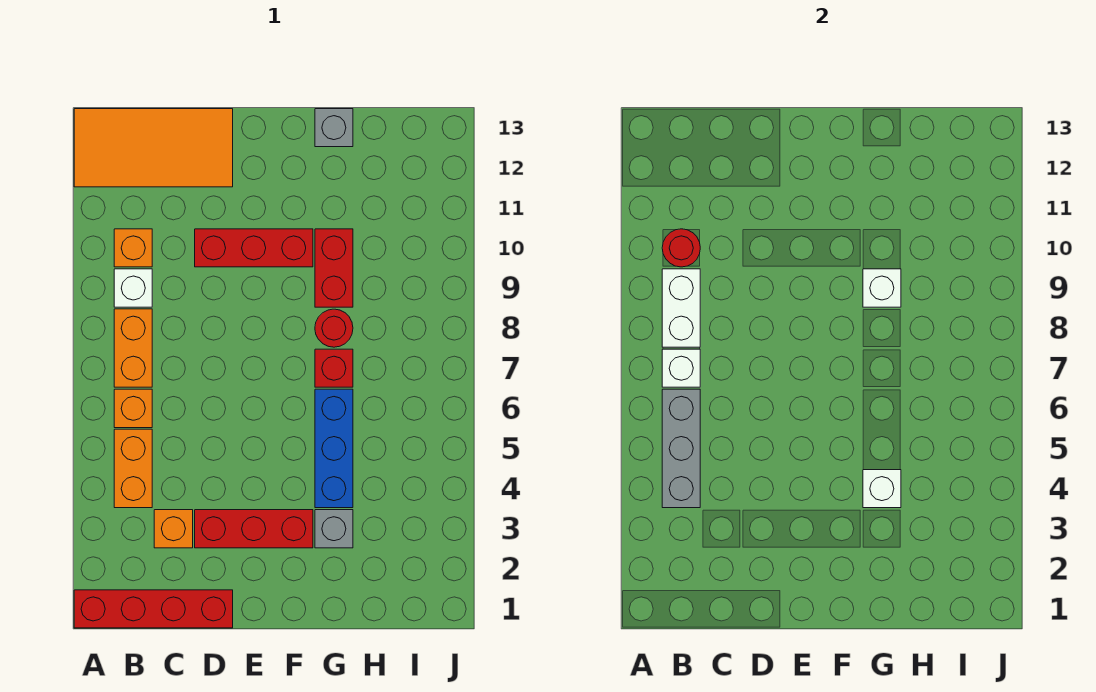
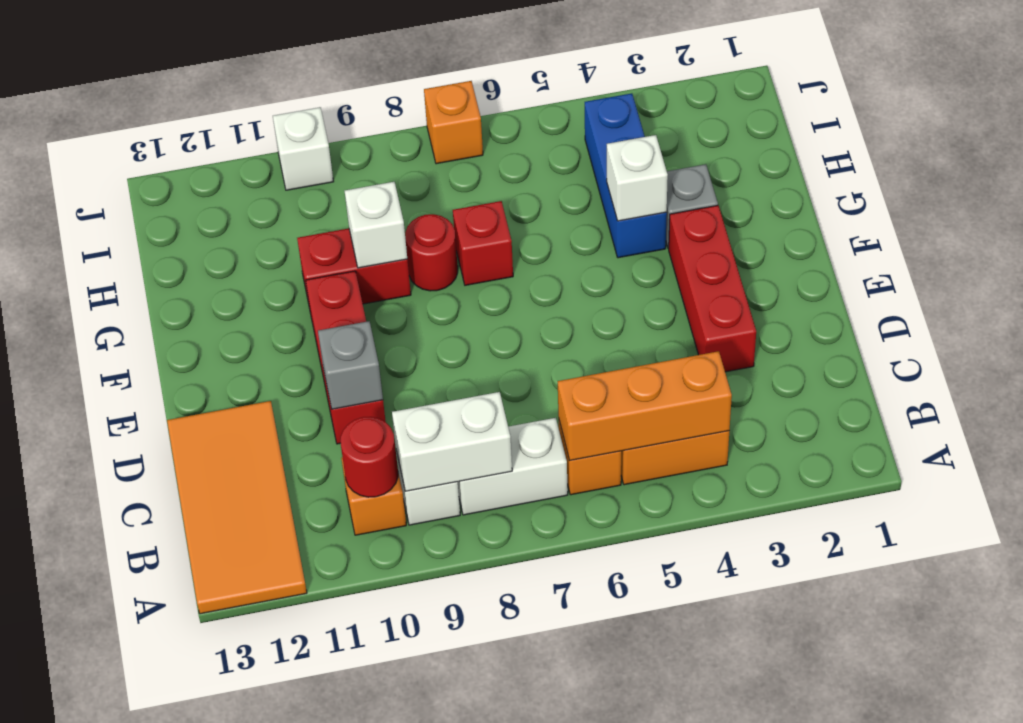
red 1x4 brick [74,590,233,628] -> none
grey 1x3 brick [662,389,700,508] -> orange 1x3 brick [558,351,732,461]
orange 1x2 brick [114,309,152,387] -> white 1x2 brick [458,418,568,515]
white 1x1 brick [662,349,700,387] -> white 1x1 brick moved to [273,107,334,190]
orange 1x1 brick [154,510,193,548] -> orange 1x1 brick moved to [424,81,483,164]
blue 1x3 brick [315,389,353,508] -> blue 1x3 brick turned to [585,93,667,258]
grey 1x1 brick [315,109,353,147] -> grey 1x1 brick moved to [318,321,383,409]

